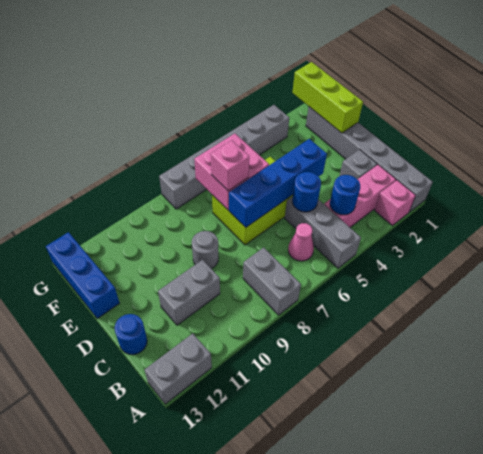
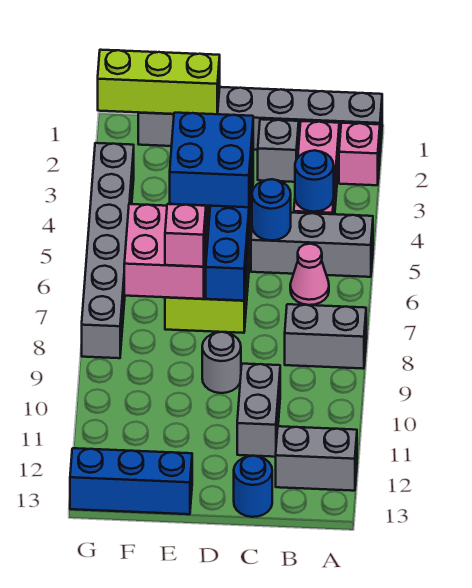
grey 1x2 brick [144,333,212,404] -> grey 1x2 brick turned to [276,426,357,491]
none -> blue 2x2 brick [170,113,253,207]

